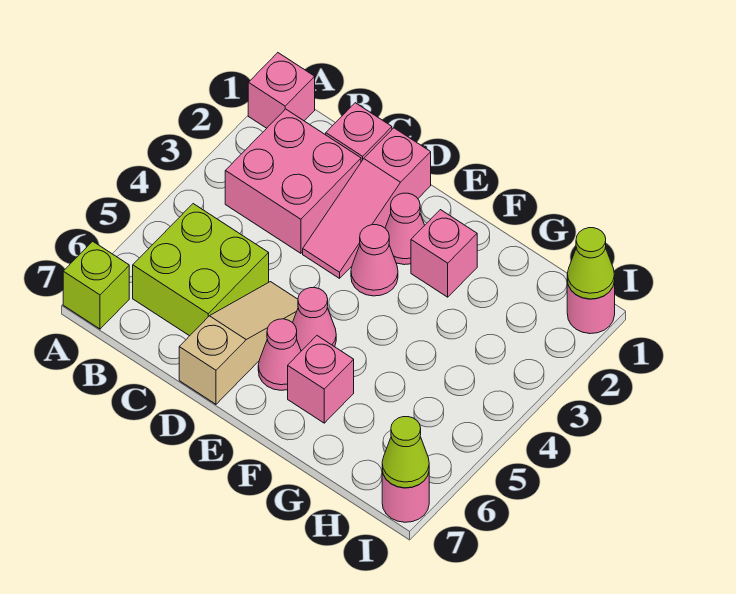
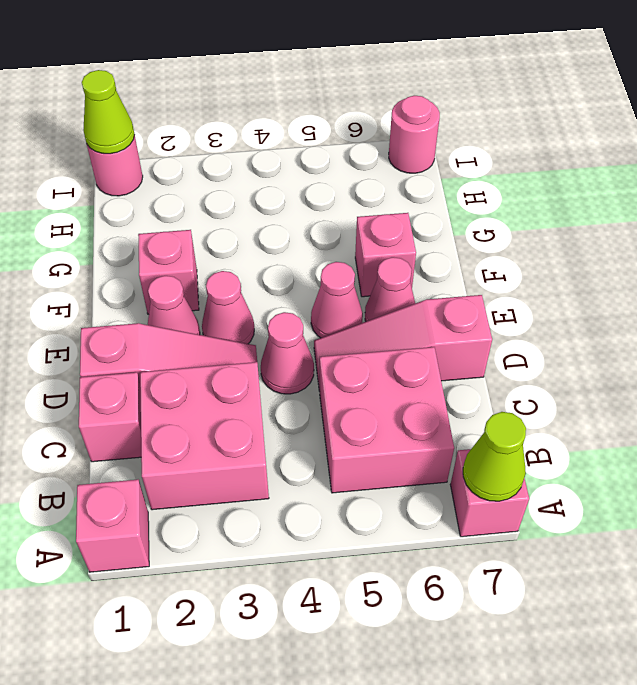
lime 1x1 brick [63,241,129,329] -> pink 1x1 brick [450,449,529,537]
lime 2x2 brick [133,204,269,336] -> pink 2x2 brick [320,347,454,493]
none -> pink 1x1 cone [261,312,314,394]
tan 1x3 slope [179,282,298,404] -> pink 1x3 slope [314,295,492,391]
lime 1x1 cone [382,417,429,488] -> lime 1x1 cone moved to [463,412,526,501]

